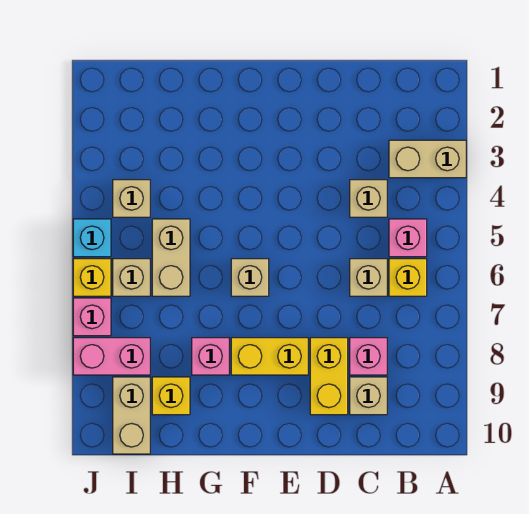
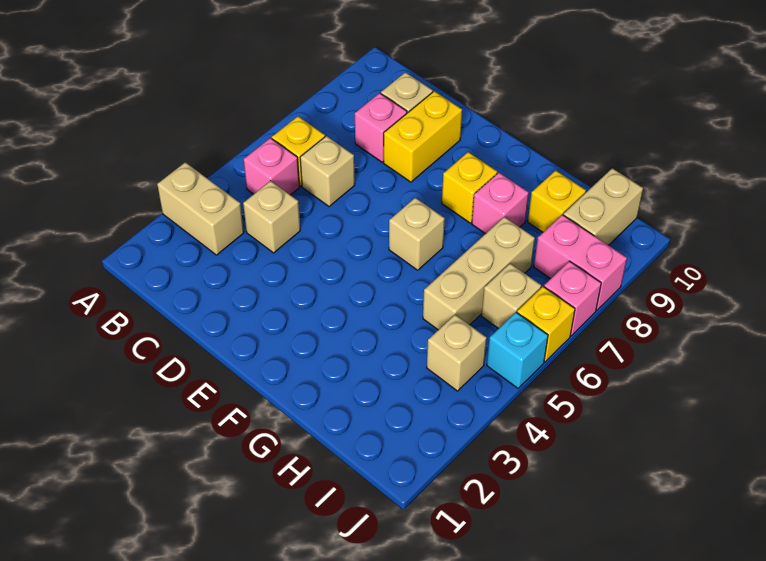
yellow 1x2 brick [231,338,308,375] -> yellow 1x1 brick [442,152,497,223]
tan 1x2 brick [152,219,190,296] -> tan 1x3 brick [423,217,535,330]

